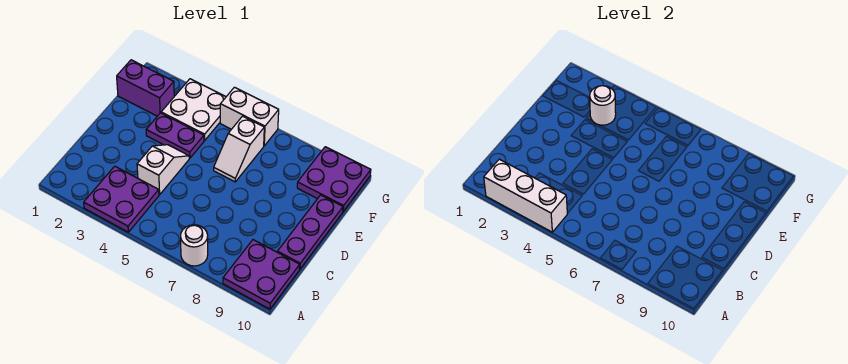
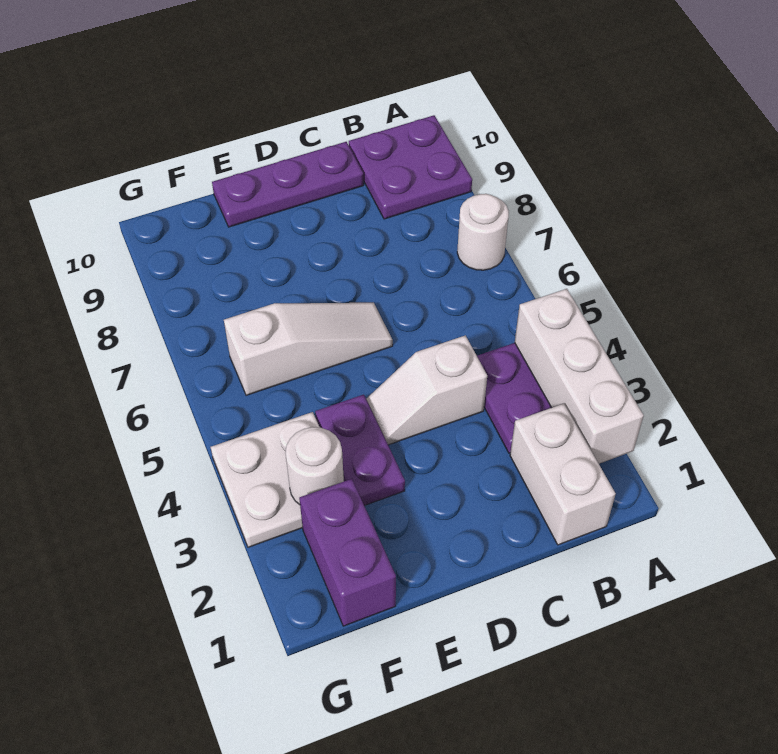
white 1x2 slope [214,116,264,182] -> white 1x3 slope [224,303,393,395]
purple 2x2 plate [297,147,371,211] -> none
white 1x2 brick [220,87,279,146] -> white 1x2 brick moved to [510,404,616,545]

